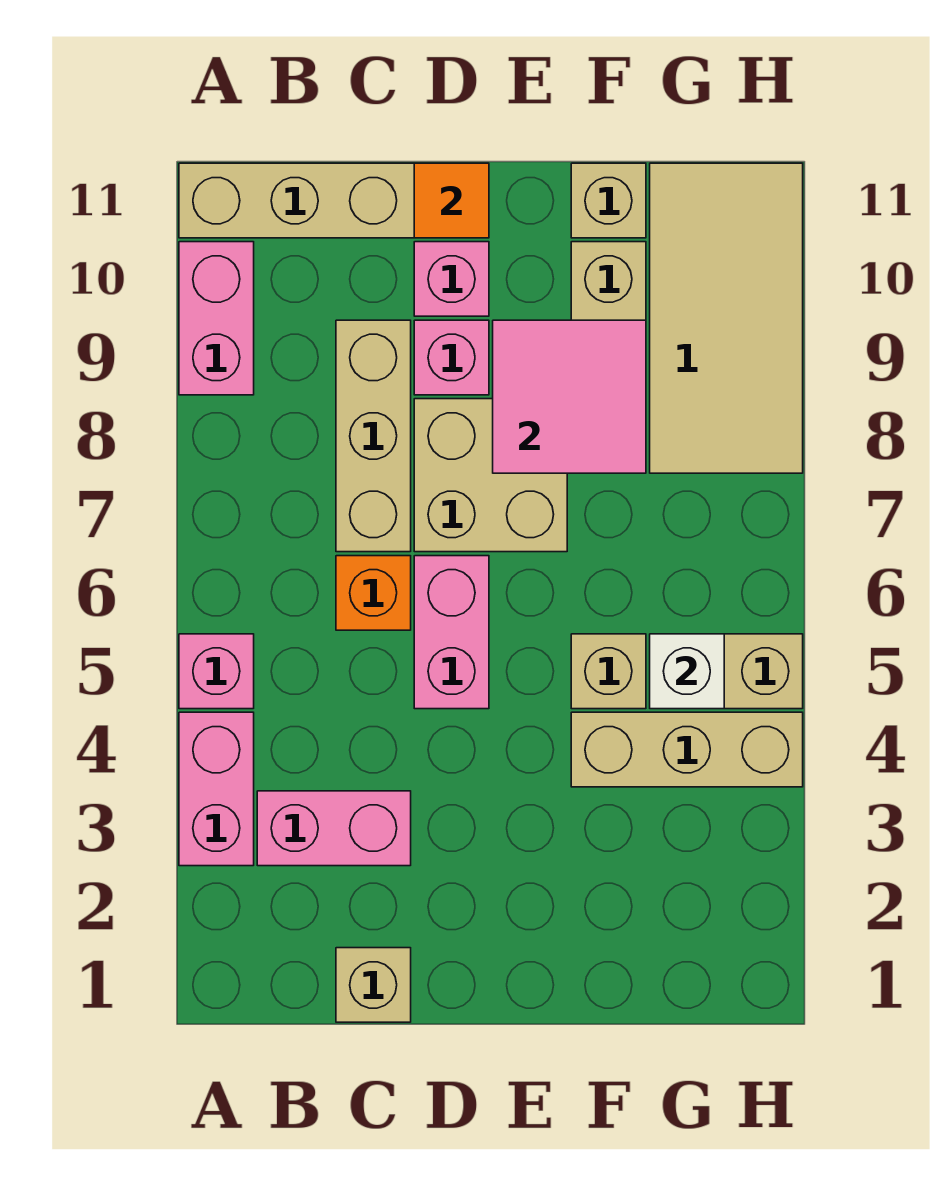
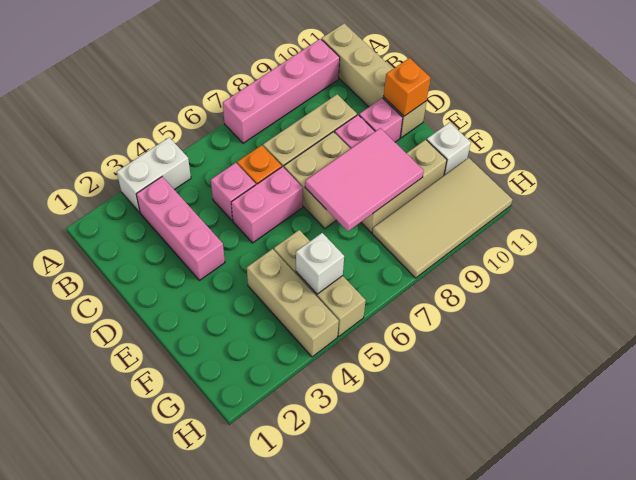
pink 1x2 brick [179,712,254,866] -> white 1x2 brick [117,137,191,213]
pink 1x1 brick [179,634,254,709] -> pink 1x1 brick moved to [211,163,256,221]
pink 1x2 brick [179,242,254,395] -> pink 1x4 brick [223,39,340,143]
pink 1x2 brick [257,791,411,866] -> pink 1x3 brick [136,177,225,280]
tan 1x1 brick [336,948,411,1022] -> none
orange 1x1 tile [414,163,489,238] -> orange 1x1 brick [384,58,430,116]
pink 2x2 tile [493,320,646,473] -> pink 2x3 tile [305,128,424,231]
tan 1x1 brick [571,163,646,238] -> white 1x1 brick [427,122,471,175]

